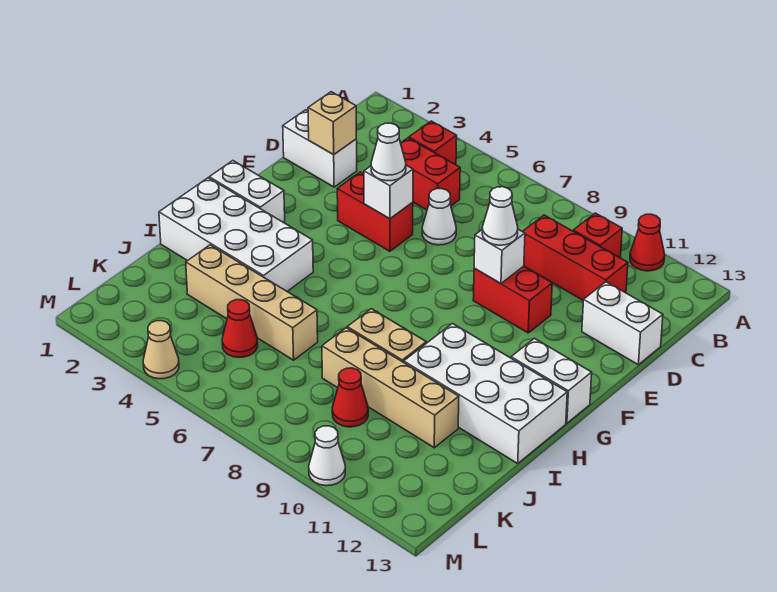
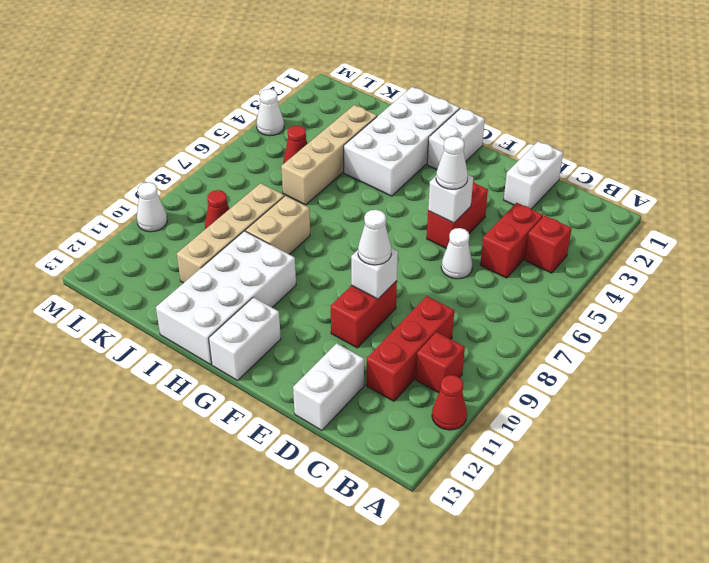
tan 1x1 brick [308,92,356,155] -> none
tan 1x1 cone [143,321,179,379] -> white 1x1 cone [256,89,284,136]

